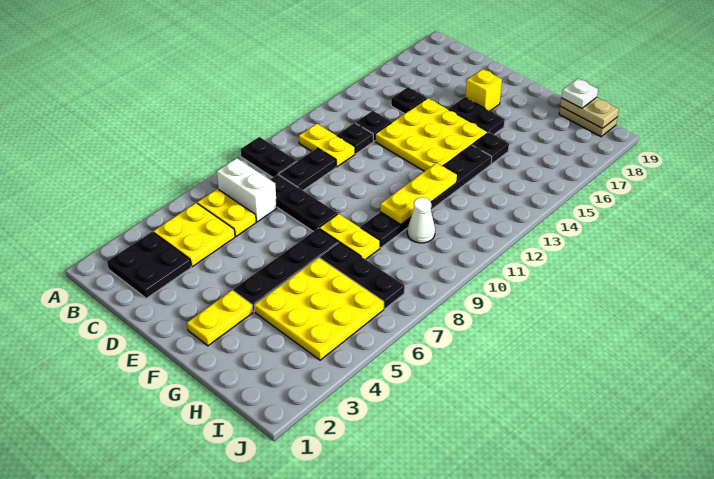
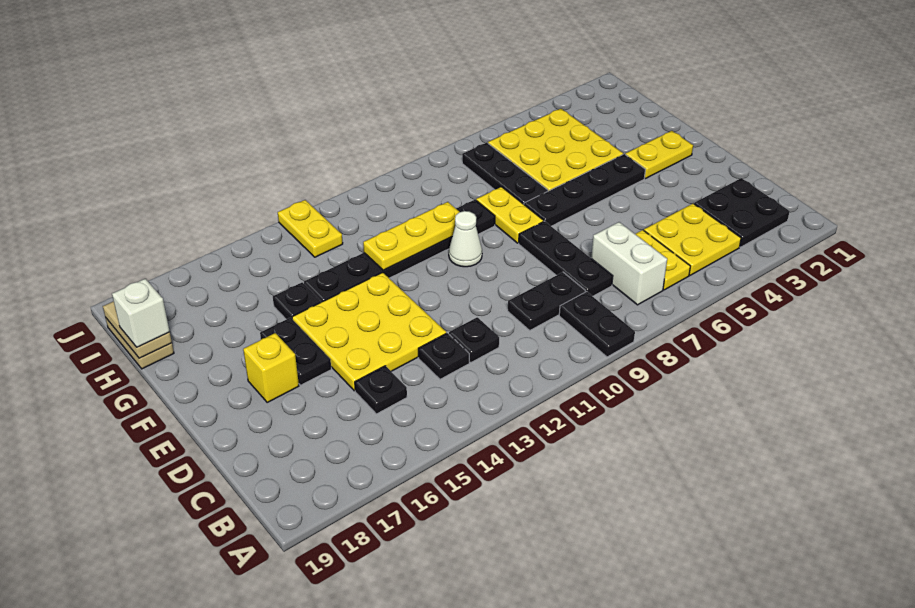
yellow 1x2 plate [299,124,355,167] -> yellow 1x2 plate moved to [278,200,343,257]
white 1x1 cone [407,198,435,243] -> white 1x1 cone moved to [449,211,482,267]
white 1x1 plate [562,78,598,108] -> white 1x1 brick [112,279,170,347]

